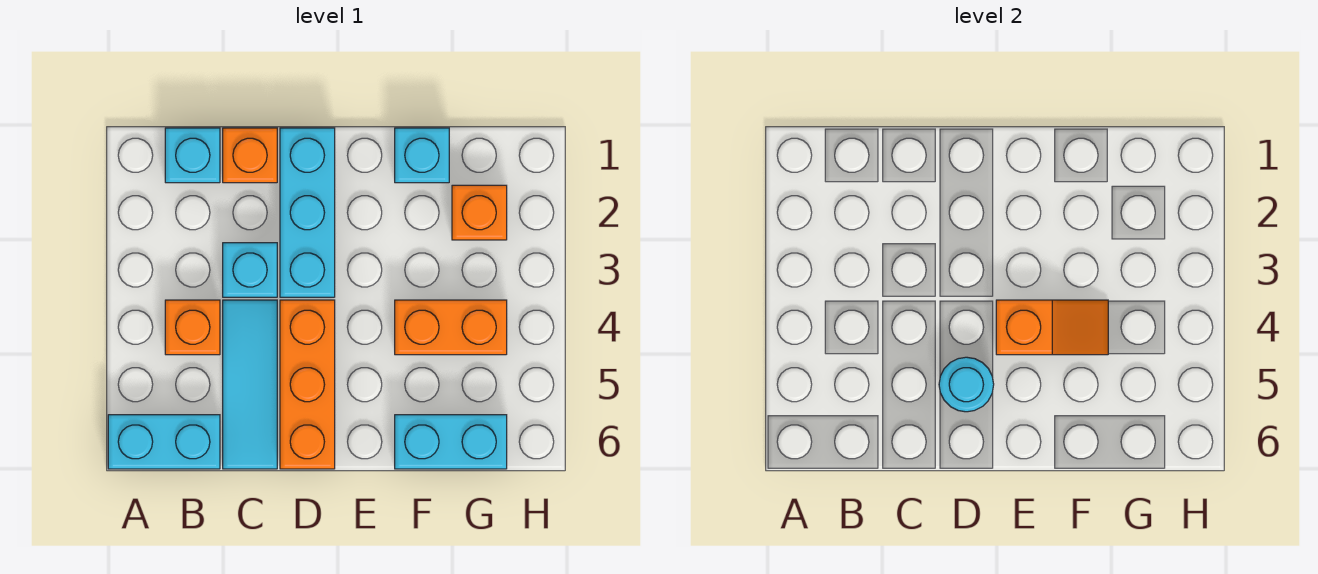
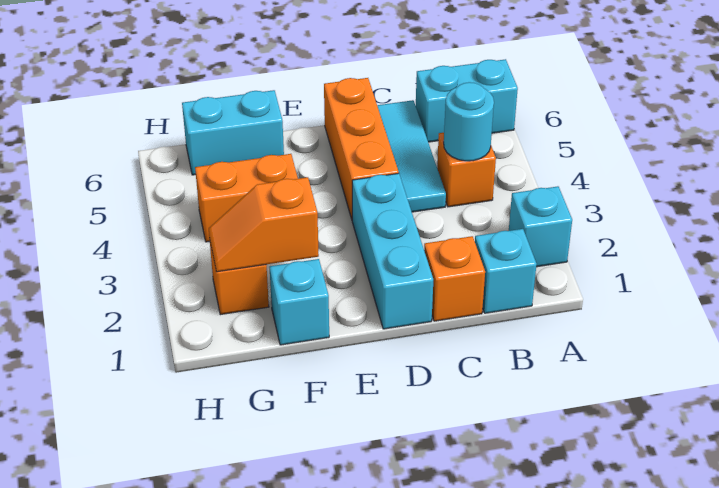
cyan 1x1 brick [223,243,277,297] -> cyan 1x1 brick moved to [509,186,572,267]
cyan 1x1 round brick [939,357,994,412] -> cyan 1x1 round brick moved to [444,82,494,161]
orange 1x2 slope [996,300,1108,355] -> orange 1x2 slope moved to [209,177,319,272]

